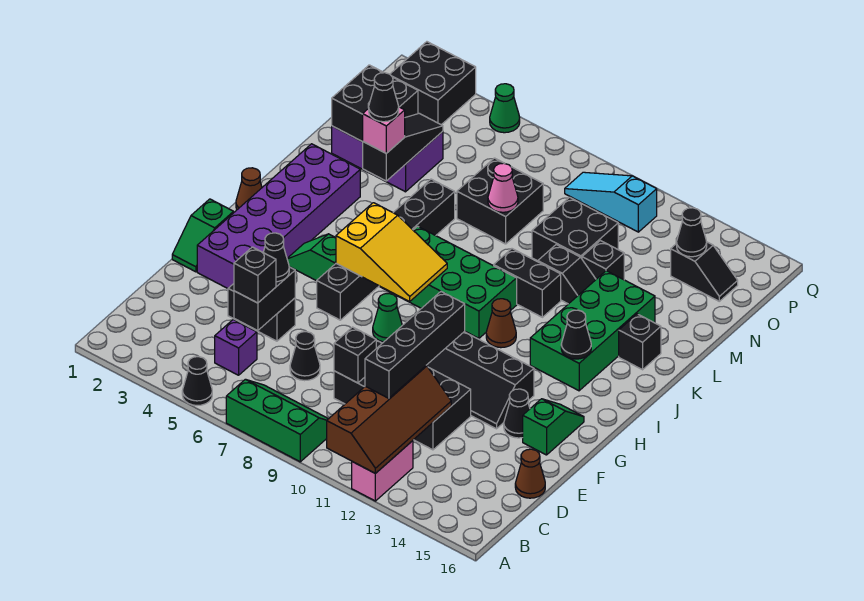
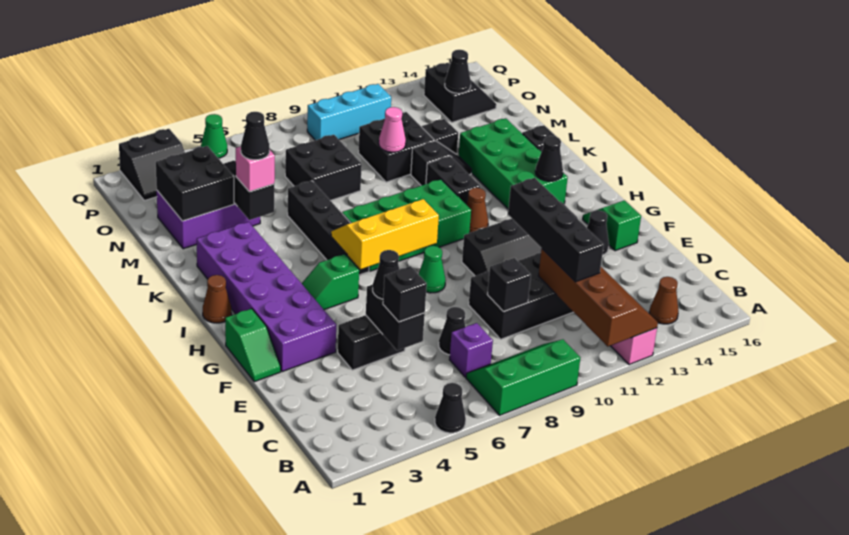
purple 1x1 brick [215,320,257,375] -> purple 1x1 brick moved to [449,323,493,377]
brown 1x1 cone [515,449,545,498] -> brown 1x1 cone moved to [649,277,679,324]
black 1x6 brick [317,179,455,320] -> black 1x4 brick [288,181,369,275]
yellow 2x3 slope [336,203,447,301] -> yellow 2x3 slope turned to [331,199,439,269]
black 1x2 brick [494,249,561,317] -> black 1x2 brick turned to [426,156,480,204]
pink 1x1 cone [488,163,518,212] -> pink 1x1 cone moved to [379,107,406,152]
black 1x2 slope [671,242,738,301] -> black 2x2 slope [424,63,496,122]
black 2x2 brick [390,42,476,125] -> black 2x2 slope [119,129,185,201]
cyan 1x3 slope [565,172,657,232] -> cyan 1x3 brick [307,84,391,140]

